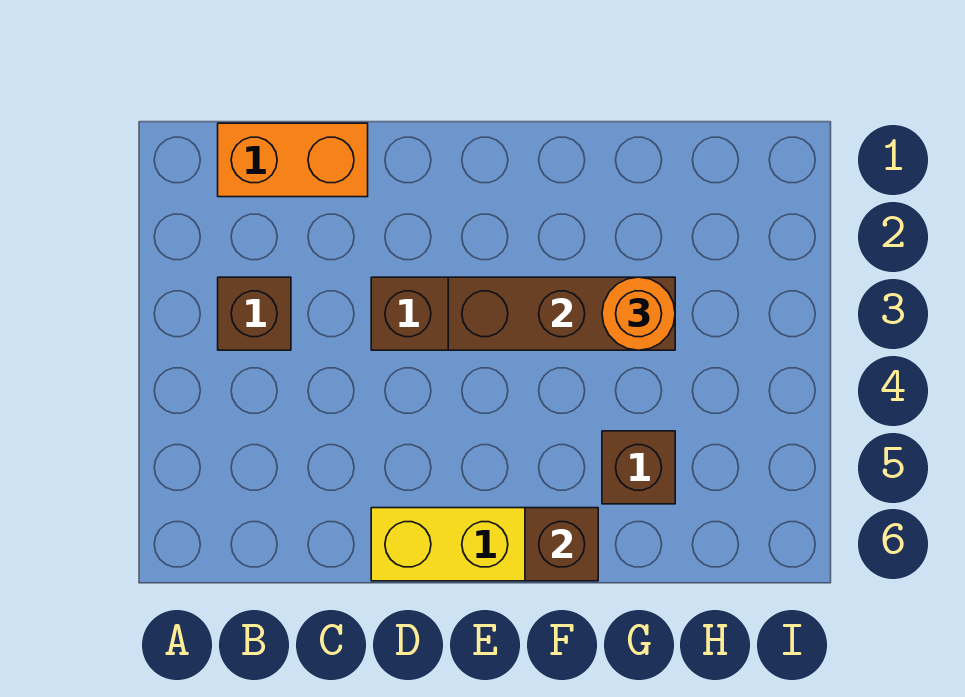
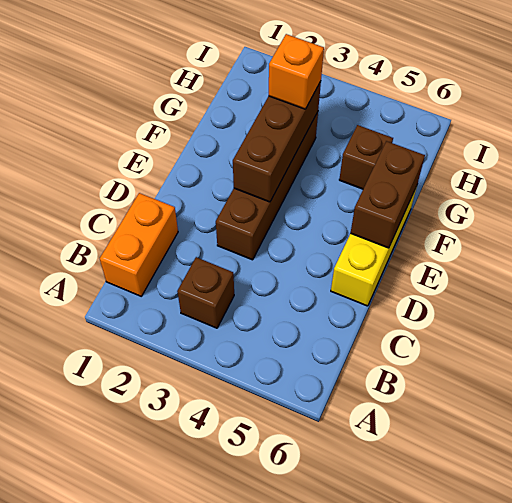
brown 1x1 brick [525,508,598,581] -> brown 1x2 brick [351,141,425,248]
orange 1x1 round brick [602,277,675,350] -> orange 1x1 brick [269,34,324,109]

